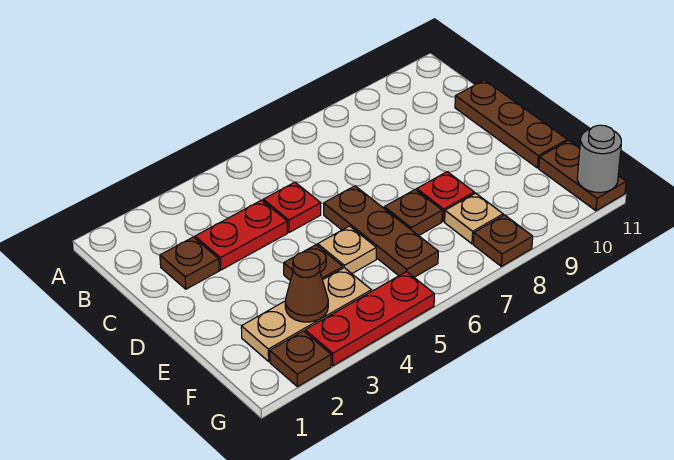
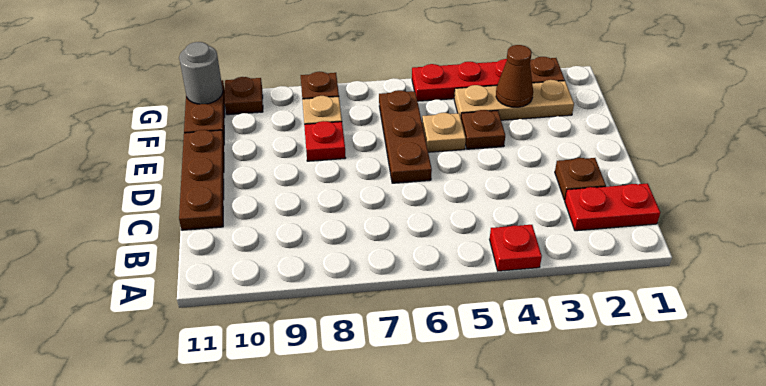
red 1x2 plate [195,200,287,270] -> red 1x2 plate moved to [565,183,660,231]
red 1x1 plate [263,182,321,232] -> red 1x1 plate moved to [490,225,542,271]
brown 1x1 plate [384,190,442,236] -> brown 1x1 plate moved to [225,77,263,115]

